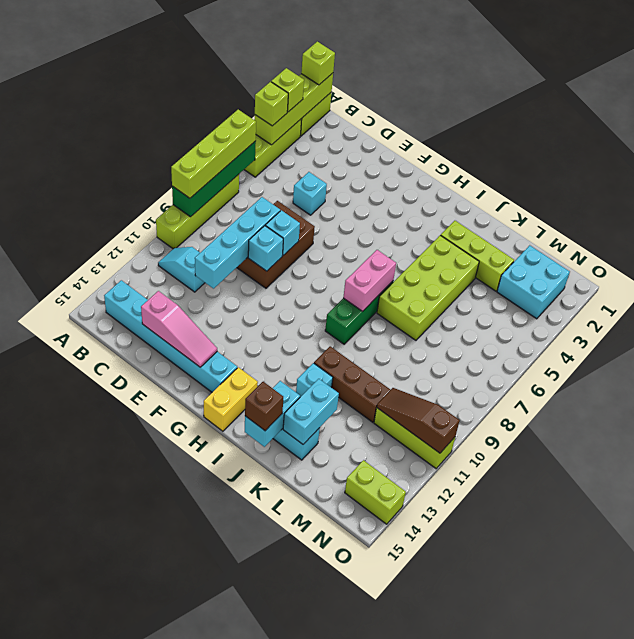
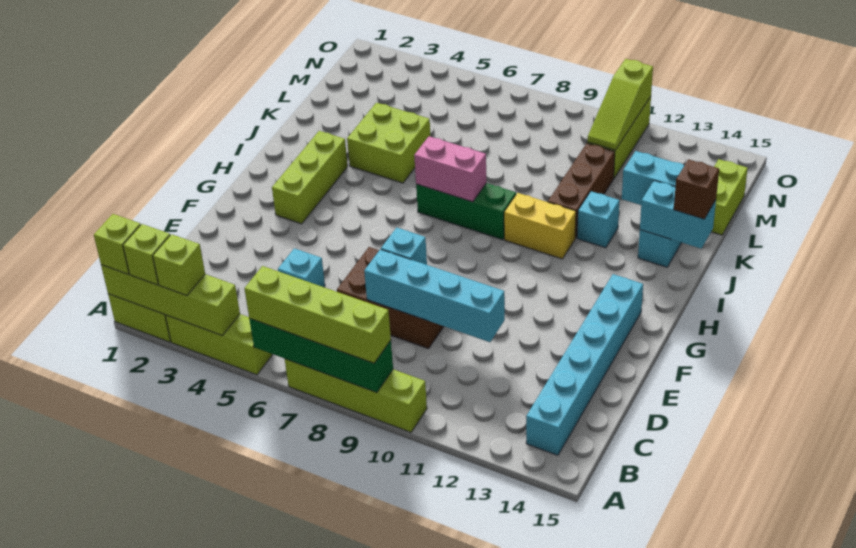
lime 1x1 brick [255,82,288,126] -> lime 1x1 brick moved to [123,224,170,285]
cyan 1x2 slope [158,247,205,292] -> none
pink 1x3 slope [141,291,217,367] -> none
cyan 1x1 brick [248,226,283,271] -> none
yellow 1x2 brick [204,367,258,431] -> yellow 1x2 brick moved to [504,193,576,259]
lime 1x3 brick [441,221,514,291] -> lime 1x3 brick moved to [272,131,348,224]
lime 2x4 brick [377,235,479,340] -> lime 2x2 brick [347,103,431,183]
cyan 2x2 brick [497,245,570,319] -> none
brown 1x3 slope [377,388,460,453] -> lime 1x3 slope [587,59,653,150]
lime 1x2 brick [345,460,406,524] -> lime 1x2 brick moved to [711,159,748,235]

